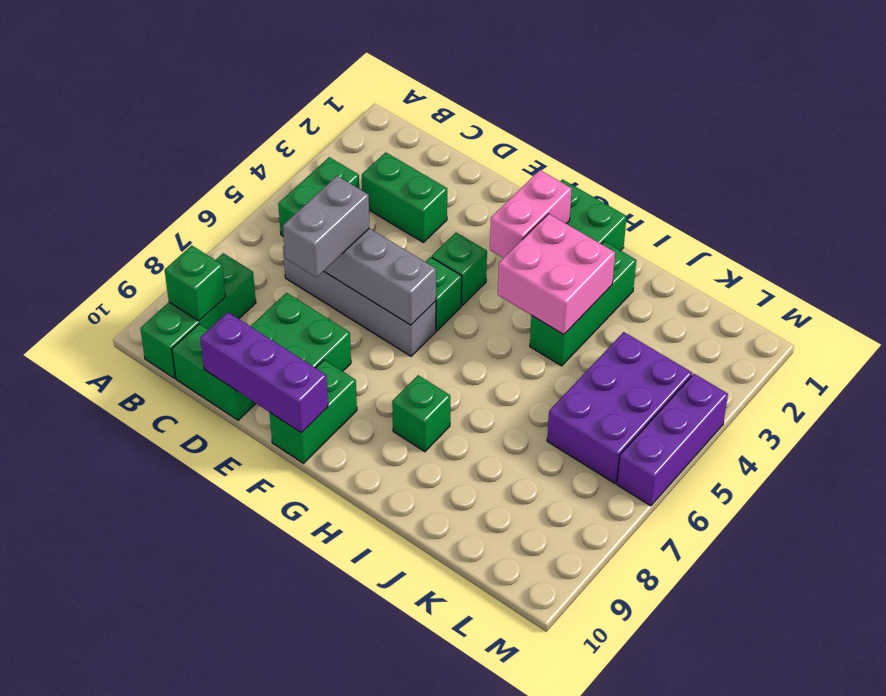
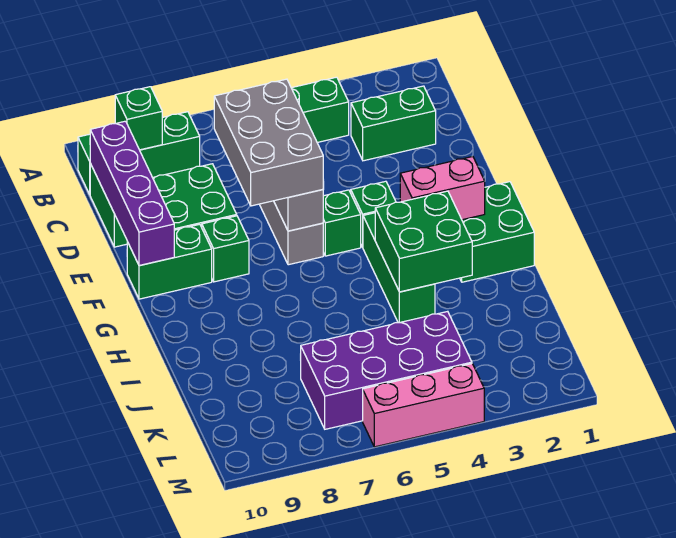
green 1x2 brick [362,152,447,242] -> green 1x2 brick turned to [351,86,436,161]
grey 1x2 brick [283,176,370,278] -> grey 2x3 brick [214,79,323,206]
purple 1x3 brick [200,312,328,433] -> purple 1x4 brick [90,121,174,266]
pink 2x2 brick [498,214,615,335] -> green 2x2 brick [375,191,472,292]
green 1x1 brick [392,375,450,452] -> green 1x1 brick moved to [202,216,249,282]
green 1x3 brick [530,241,636,366] -> green 1x3 brick turned to [363,213,435,323]
purple 2x3 brick [547,332,692,483] -> purple 2x4 brick [301,311,472,429]
purple 1x3 brick [617,374,728,506] -> pink 1x3 brick [363,364,484,447]

